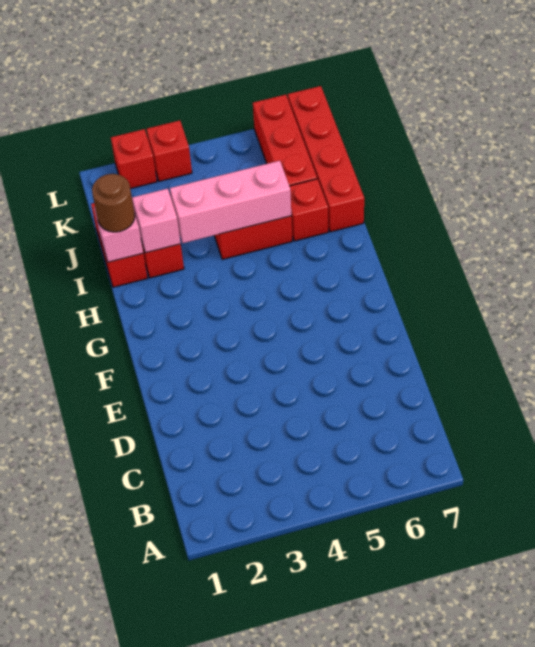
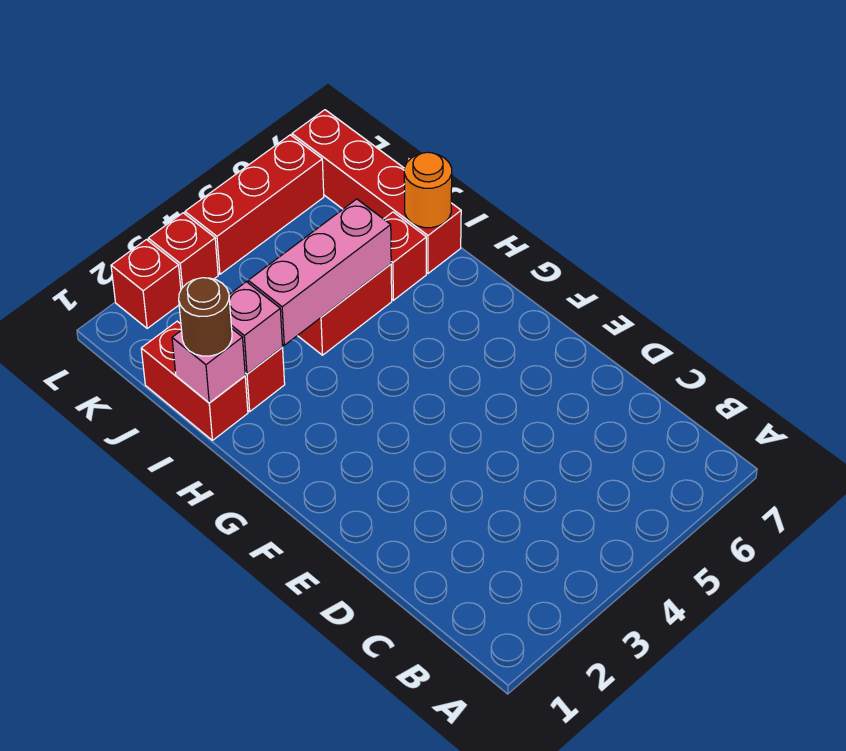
none -> orange 1x1 round brick [404,152,452,228]
red 1x3 brick [253,95,317,186] -> red 1x3 brick turned to [185,135,324,274]

